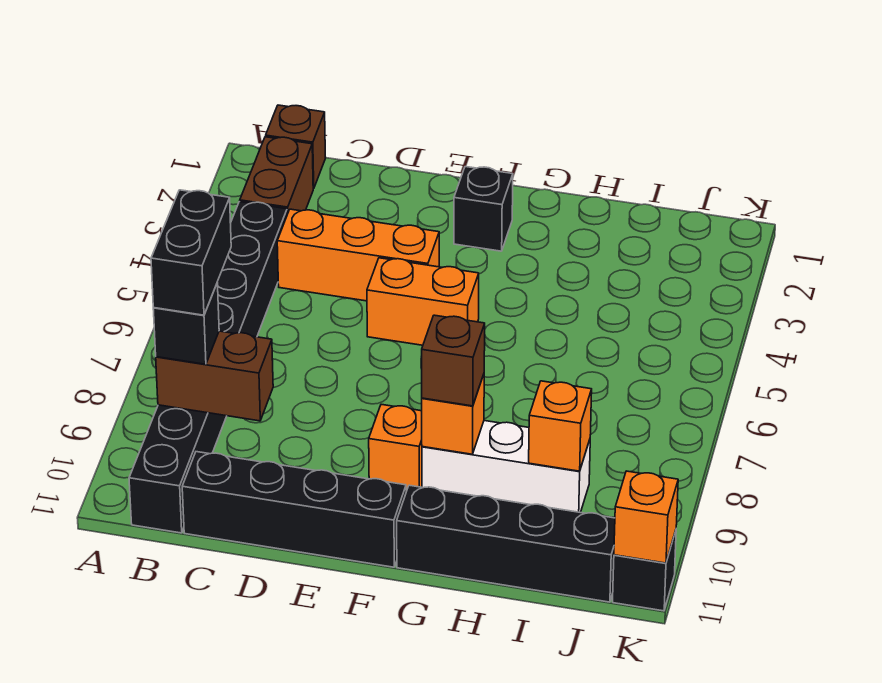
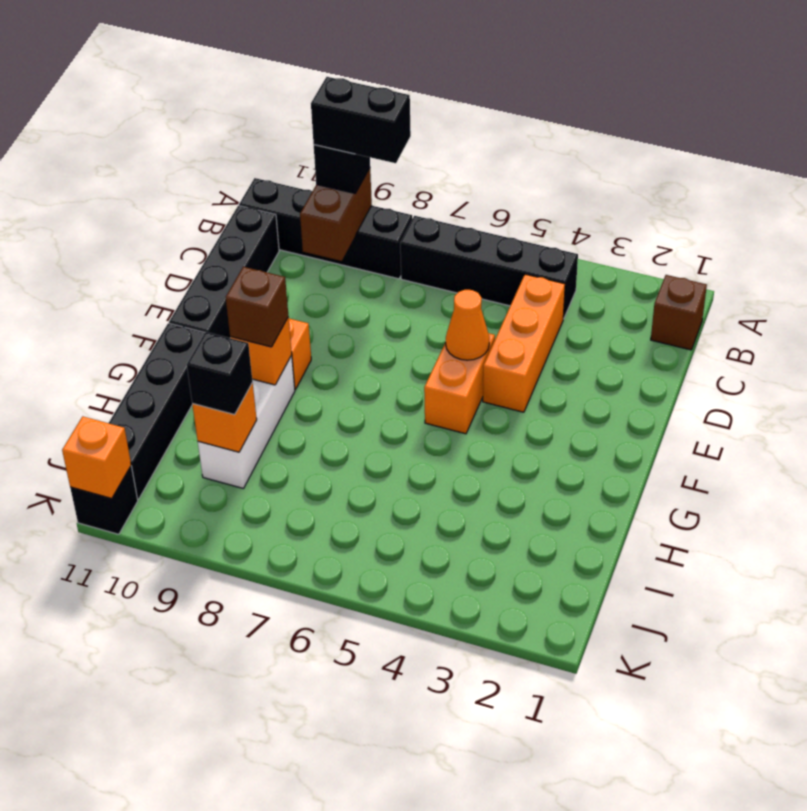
brown 1x2 brick [240,137,313,214] -> none
none -> orange 1x1 cone [446,290,489,360]
black 1x1 brick [454,167,513,251] -> black 1x1 brick moved to [187,332,253,414]

